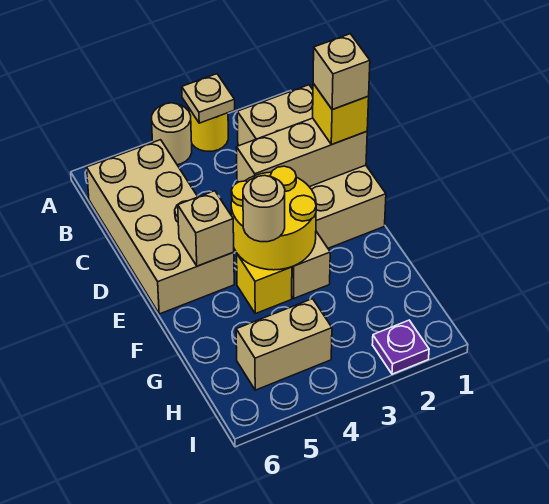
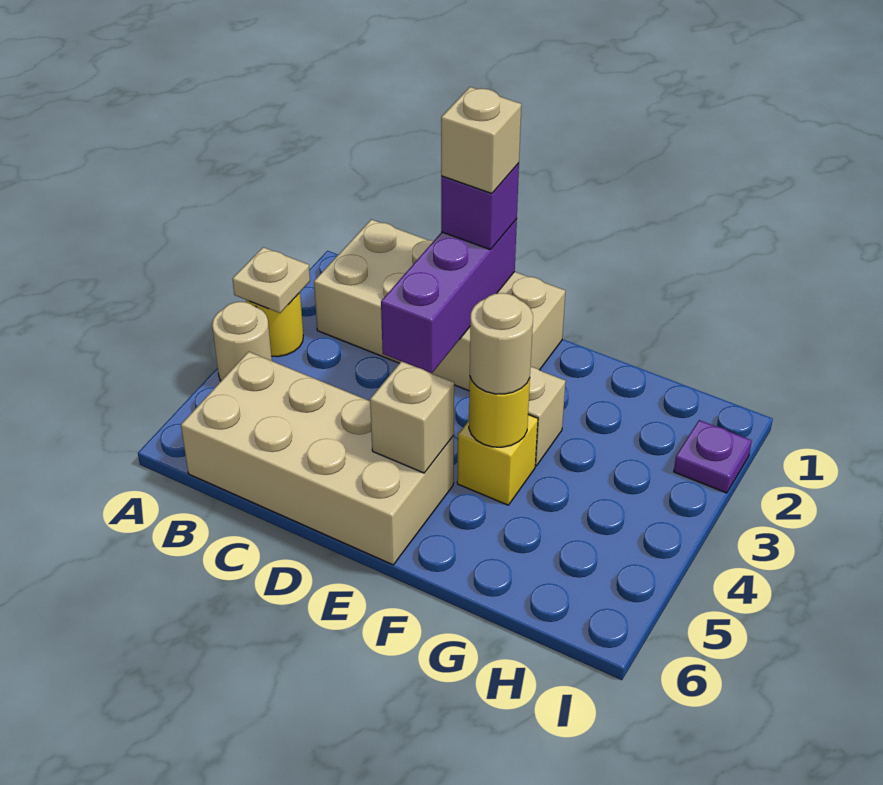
tan 1x3 brick [236,118,367,187] -> purple 1x3 brick [381,219,517,373]
yellow 1x1 brick [313,83,369,144] -> purple 1x1 brick [441,163,519,250]
yellow 2x2 round brick [231,166,316,270] -> yellow 1x1 round brick [469,378,530,447]
tan 1x2 brick [236,299,332,390] -> none

